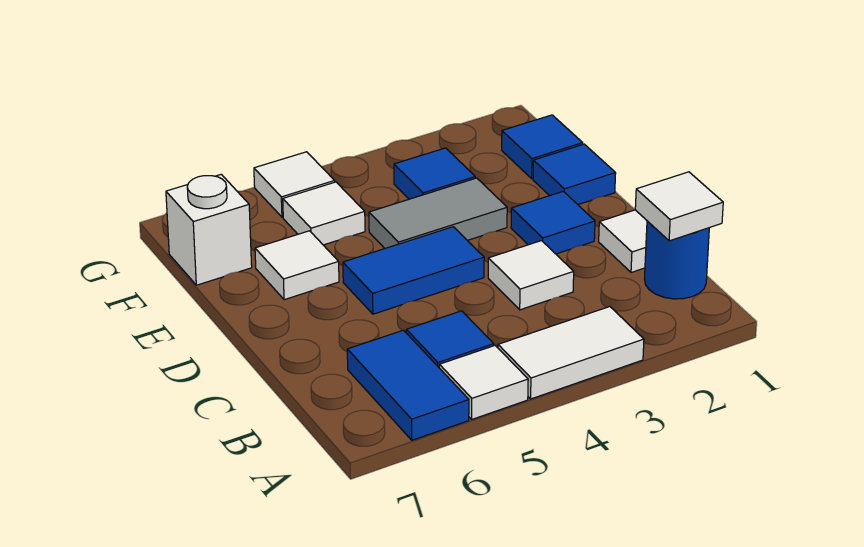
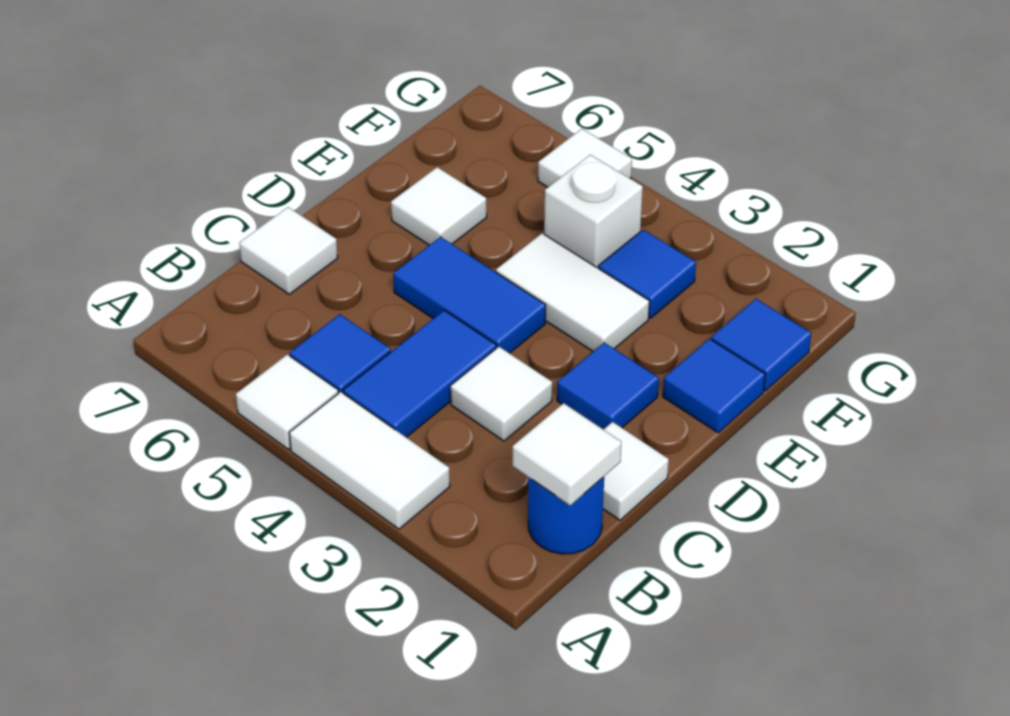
blue 1x2 tile [347,330,469,440] -> blue 1x2 tile moved to [343,310,496,437]
grey 1x2 tile [369,178,507,248] -> white 1x2 tile [496,233,649,351]
white 1x1 tile [283,182,365,245] -> white 1x1 tile moved to [239,207,338,294]
white 1x1 brick [166,174,252,285] -> white 1x1 brick moved to [544,155,643,268]

